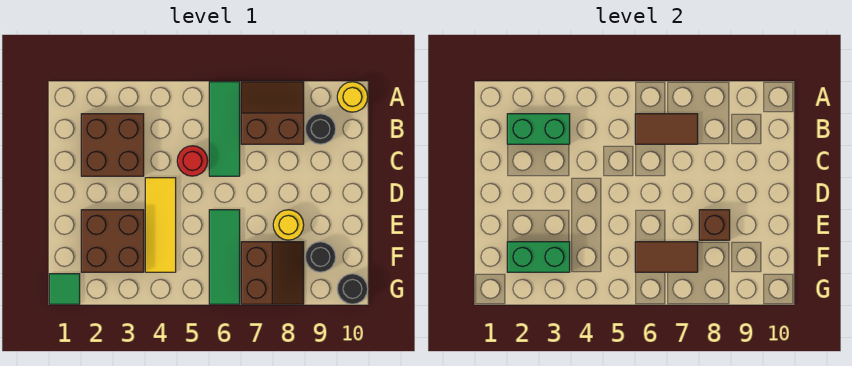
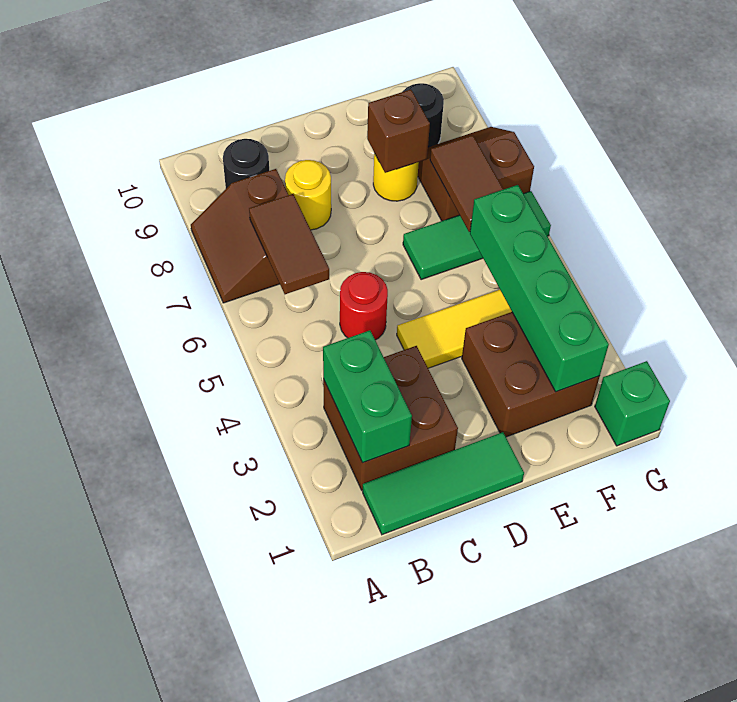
green 1x3 tile [209,82,240,176] -> green 1x3 tile moved to [363,432,524,535]
yellow 1x1 round brick [337,82,368,112] -> yellow 1x1 round brick moved to [285,160,331,230]
green 1x2 brick [507,242,570,272] -> green 1x4 brick [470,185,609,392]
green 1x1 tile [49,274,80,304] -> green 1x1 brick [595,361,670,446]
black 1x1 round brick [337,274,368,304] -> none

